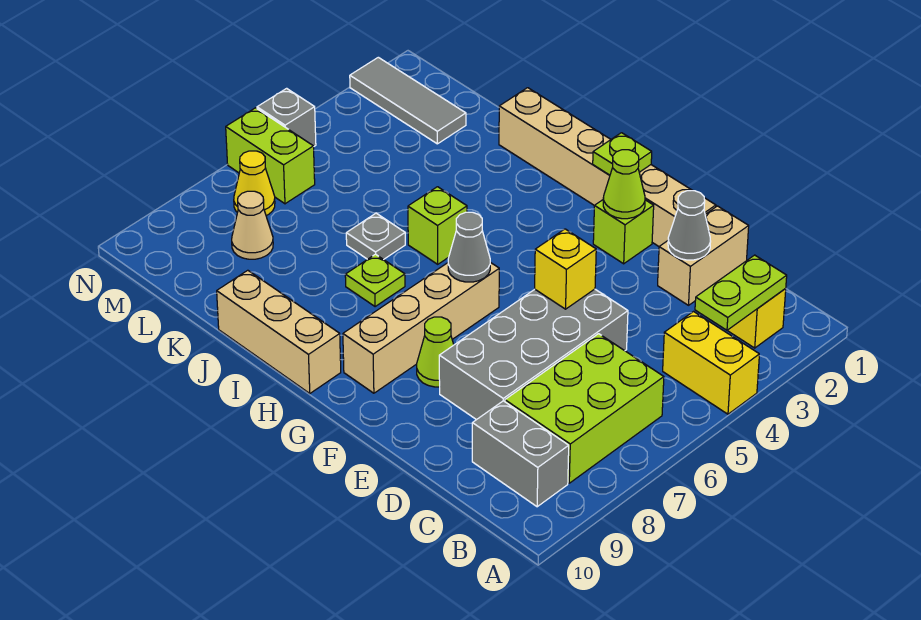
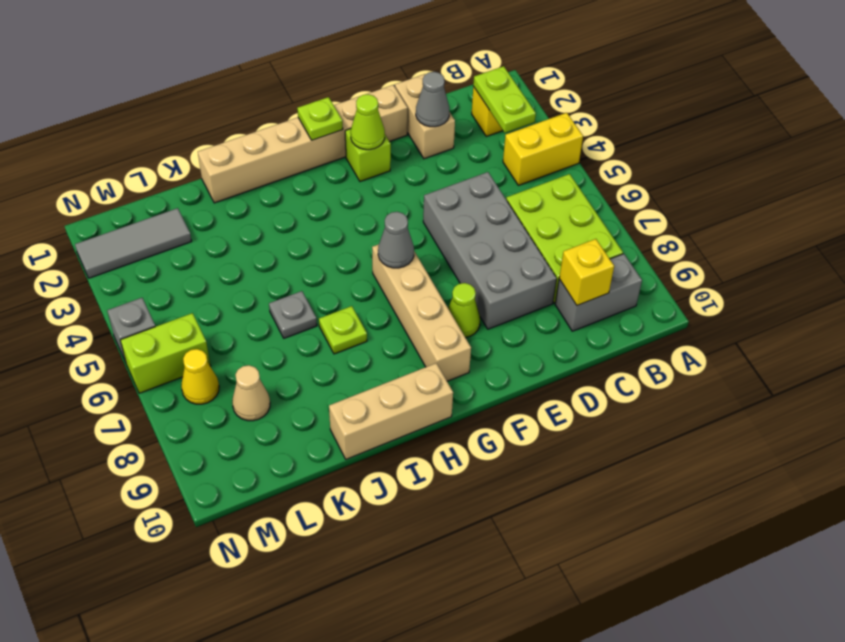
yellow 1x1 brick [535,229,596,309] -> yellow 1x1 brick moved to [559,239,614,305]
lime 1x1 brick [408,187,467,264] -> none

